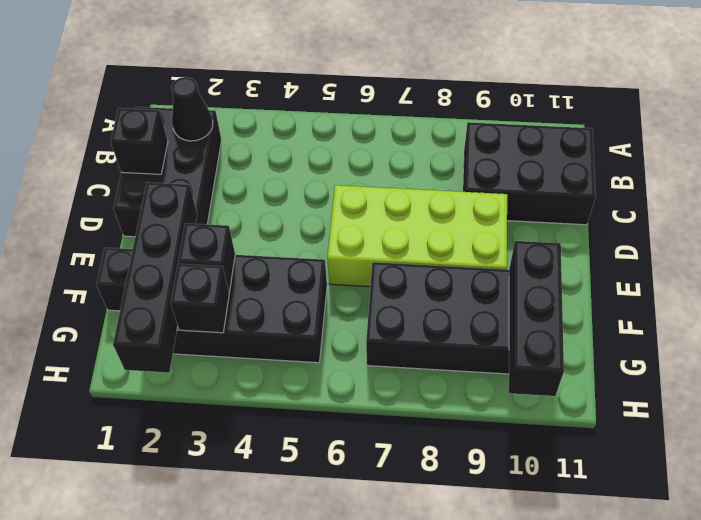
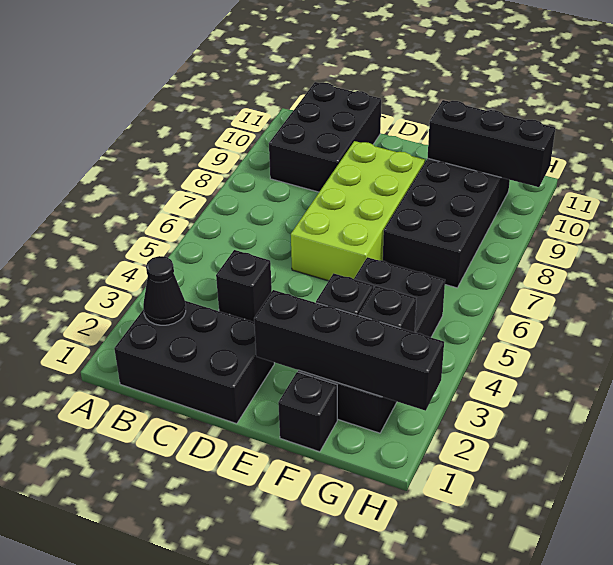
black 1x1 brick [110,108,168,174] -> black 1x1 brick moved to [216,250,272,322]

